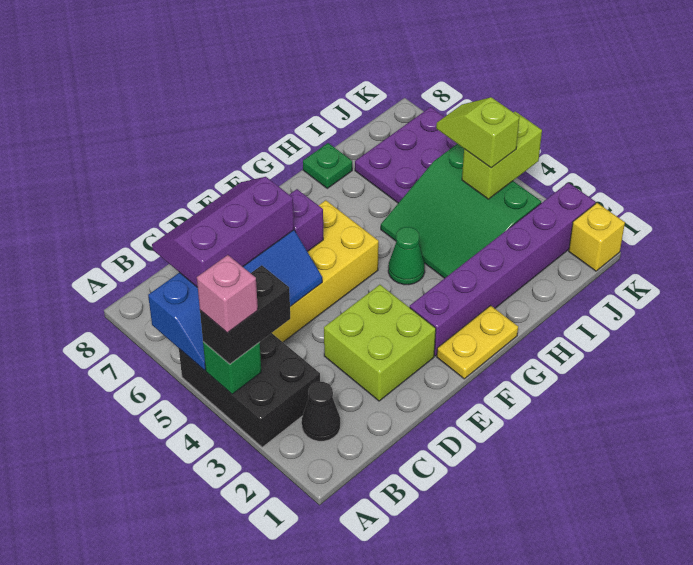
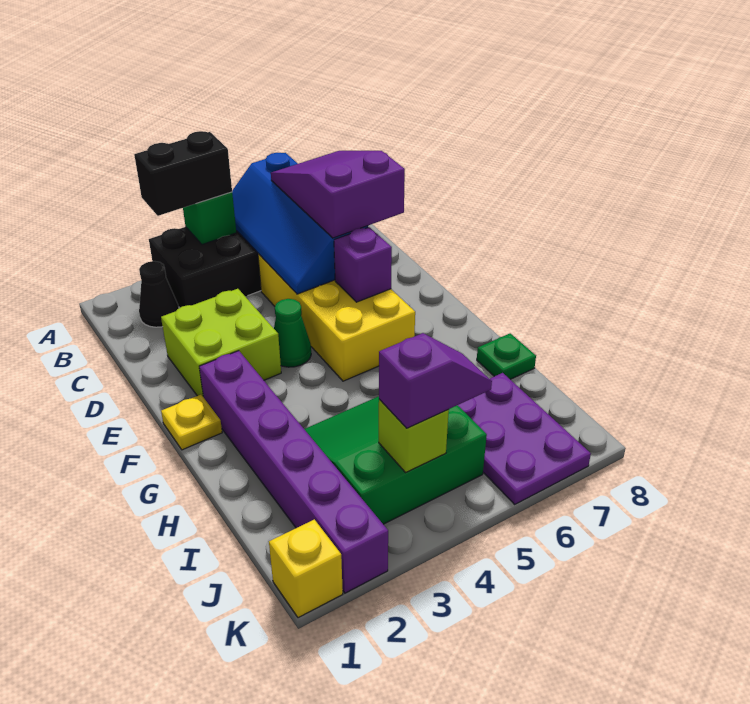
black 1x2 brick [200,265,290,364] -> black 1x2 brick turned to [134,131,232,216]
pink 1x1 brick [197,255,258,333] -> none
purple 2x3 slope [152,177,294,287] -> purple 2x3 slope turned to [271,151,405,238]
yellow 1x2 plate [437,306,518,379] -> yellow 1x1 plate [161,395,222,450]
green 1x1 cone [388,227,425,285] -> green 1x1 cone moved to [274,299,311,367]
lime 1x2 brick [462,112,542,199] -> lime 1x1 brick [379,399,449,472]
lime 1x2 slope [436,97,519,168] -> purple 1x2 slope [379,333,492,428]

